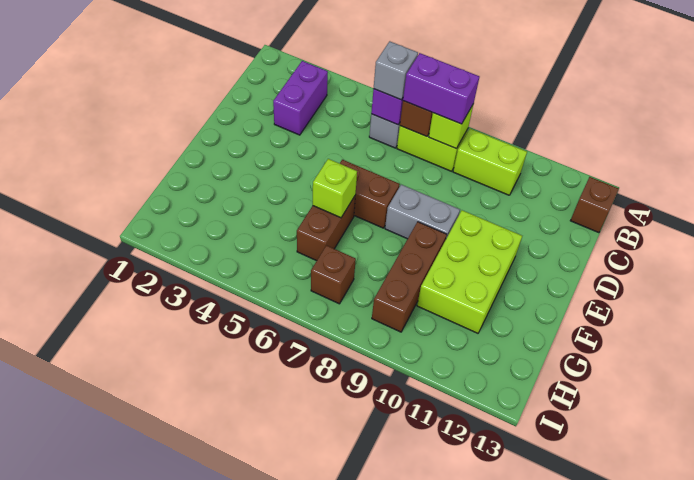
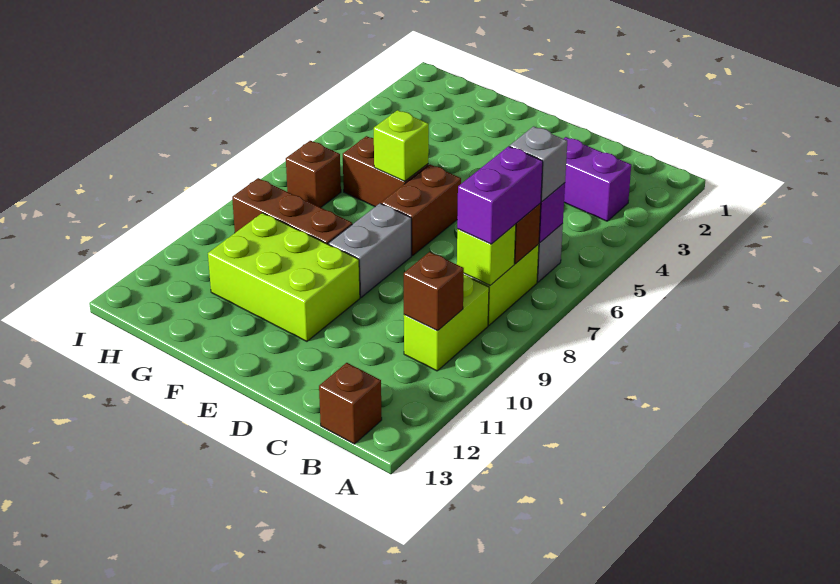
none -> brown 1x1 brick [404,252,464,331]

